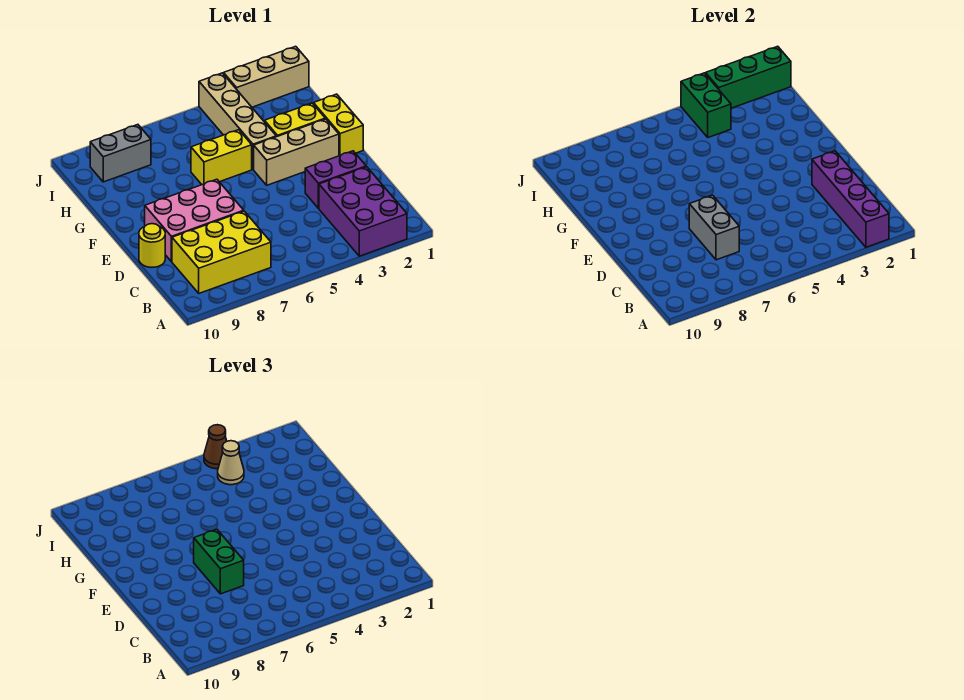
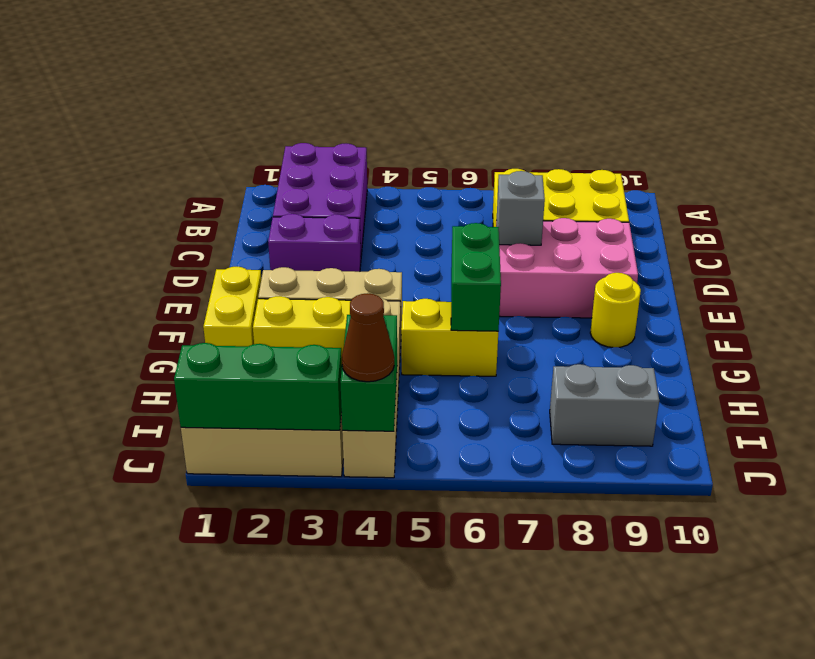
purple 1x4 brick [812,151,889,247] -> none
grey 1x2 brick [689,195,739,260] -> grey 1x1 brick [496,171,545,245]
green 1x2 brick [194,529,244,594] -> green 1x2 brick moved to [451,223,501,331]
yellow 1x1 round brick [139,224,165,267] -> yellow 1x1 round brick moved to [590,273,641,347]
tan 1x1 cone [218,441,244,485] -> none

